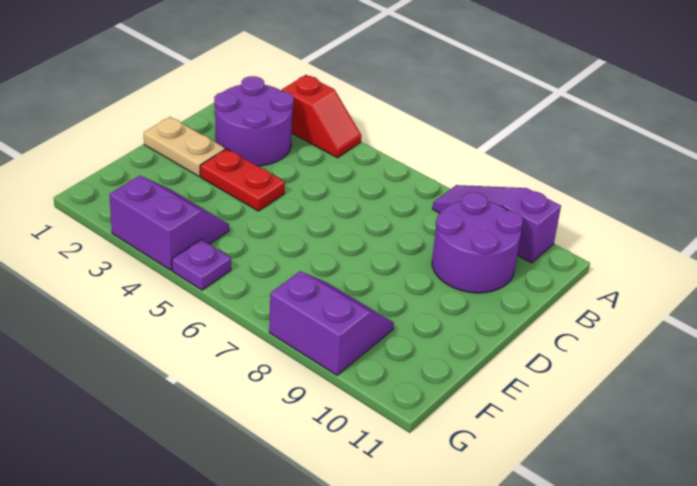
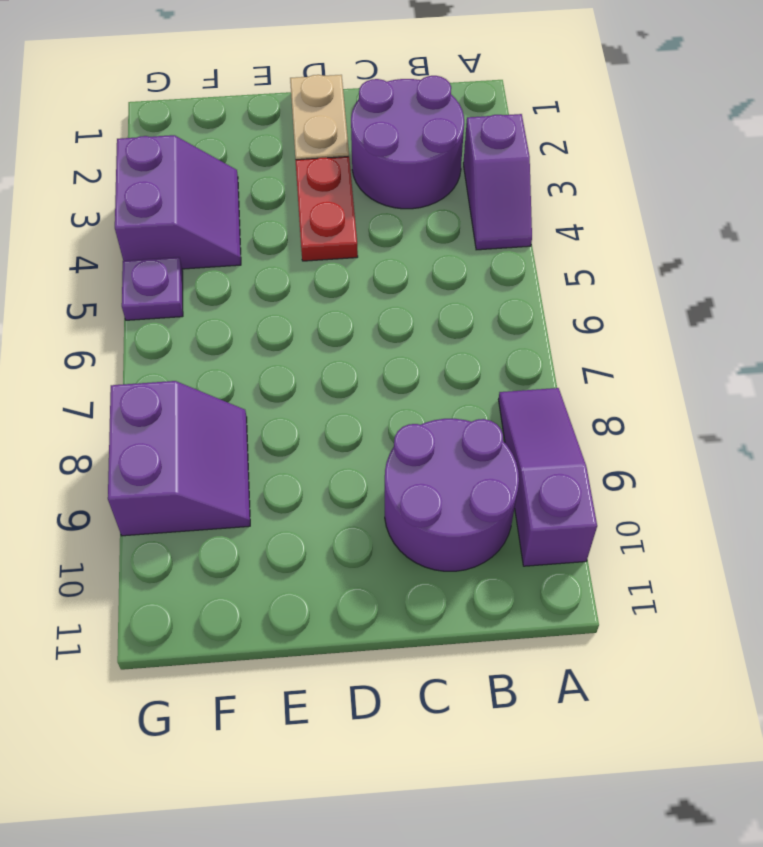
red 1x2 slope [282,75,361,158] -> purple 1x2 slope [463,114,532,250]

